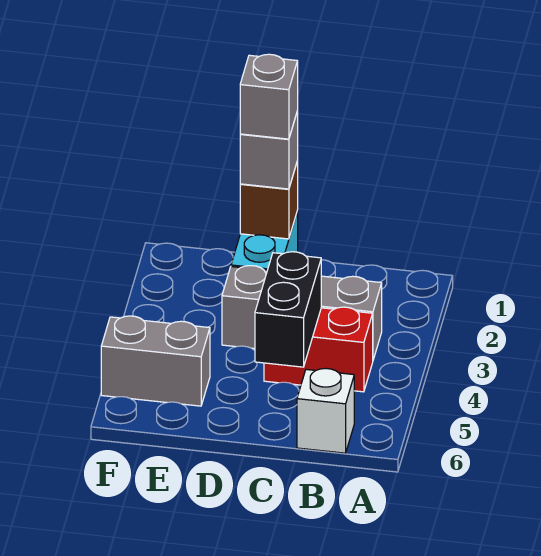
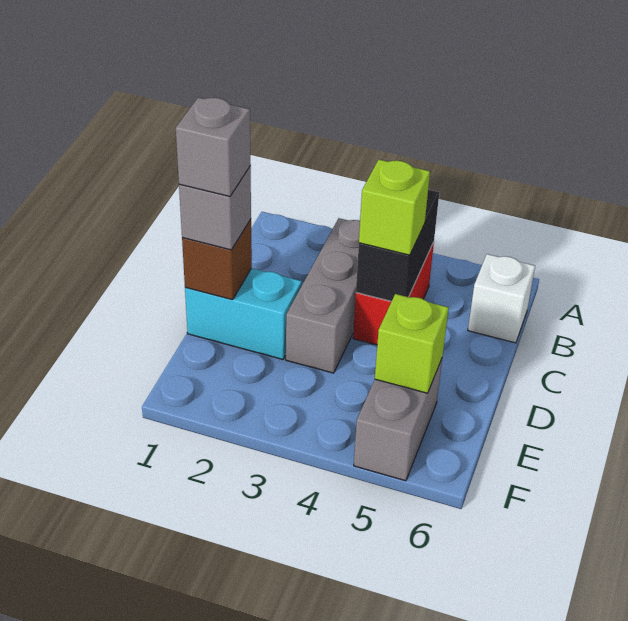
black 1x2 brick [255,252,321,367] -> black 1x2 brick turned to [356,190,439,301]
none -> lime 1x1 brick [359,160,430,255]
none -> lime 1x1 brick [375,294,449,393]

